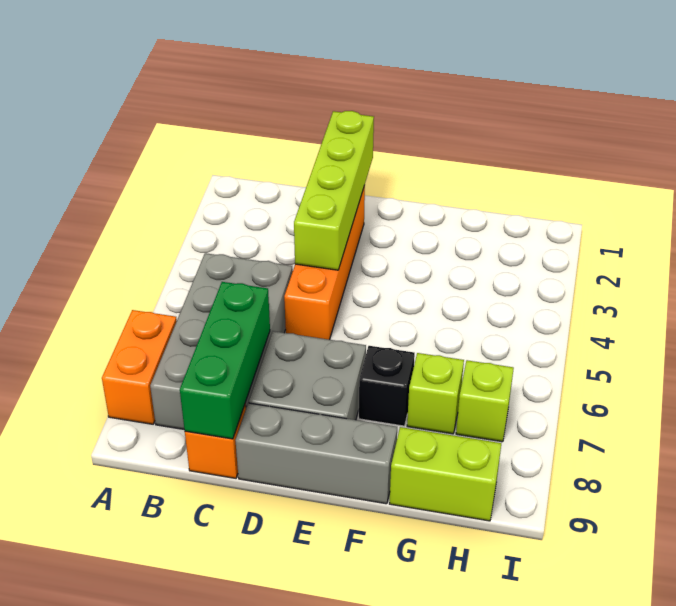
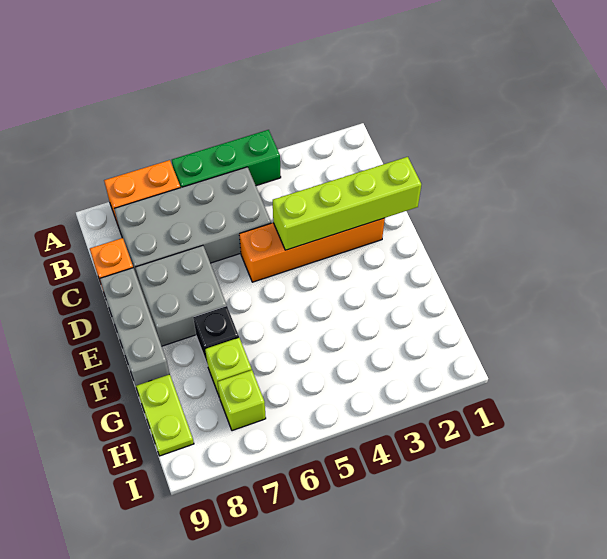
green 1x3 brick [180,282,270,439] -> green 1x3 brick moved to [172,130,281,188]
lime 1x2 brick [389,427,501,521] -> lime 1x2 plate [136,374,194,456]

